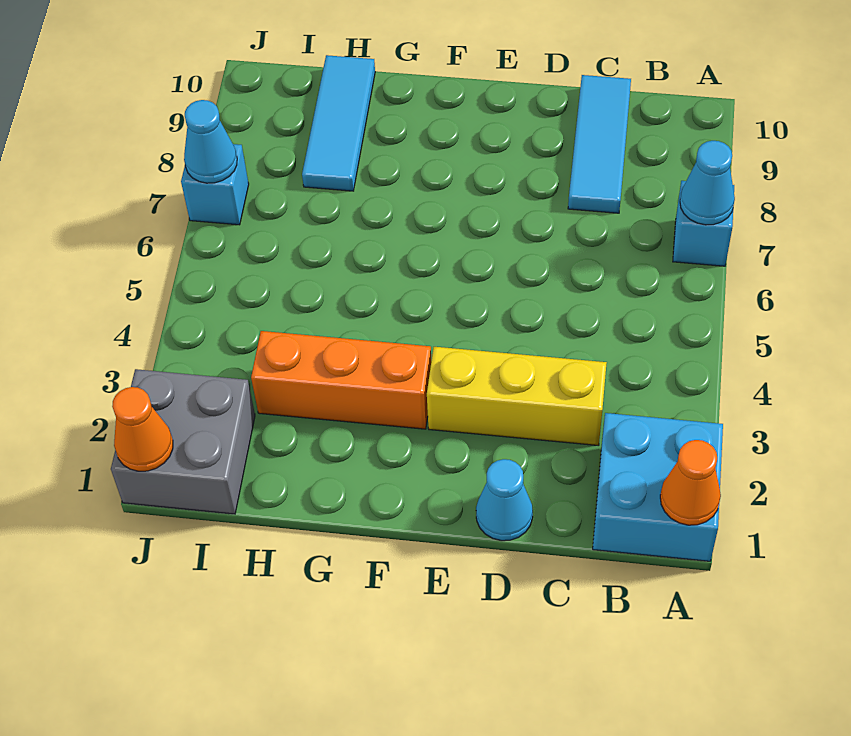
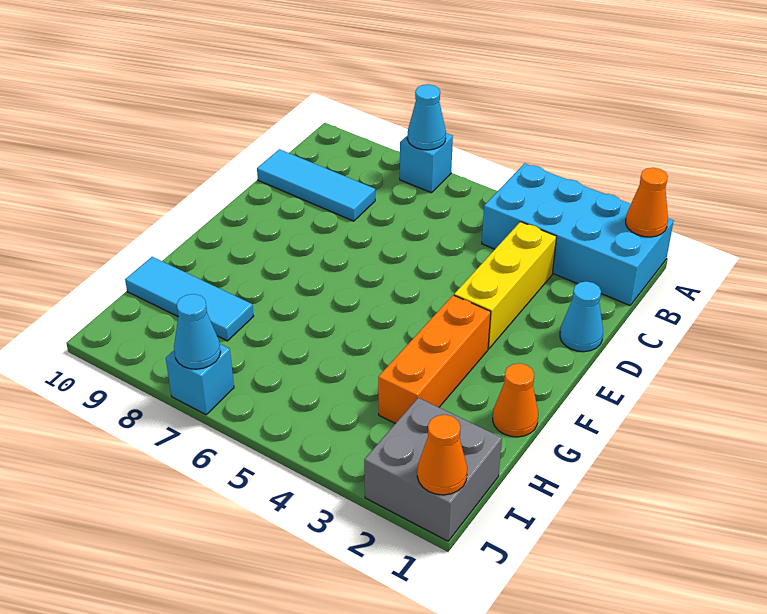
cyan 2x2 brick [593,413,723,561] -> cyan 2x4 brick [482,163,674,305]
none -> orange 1x1 cone [493,363,538,437]

